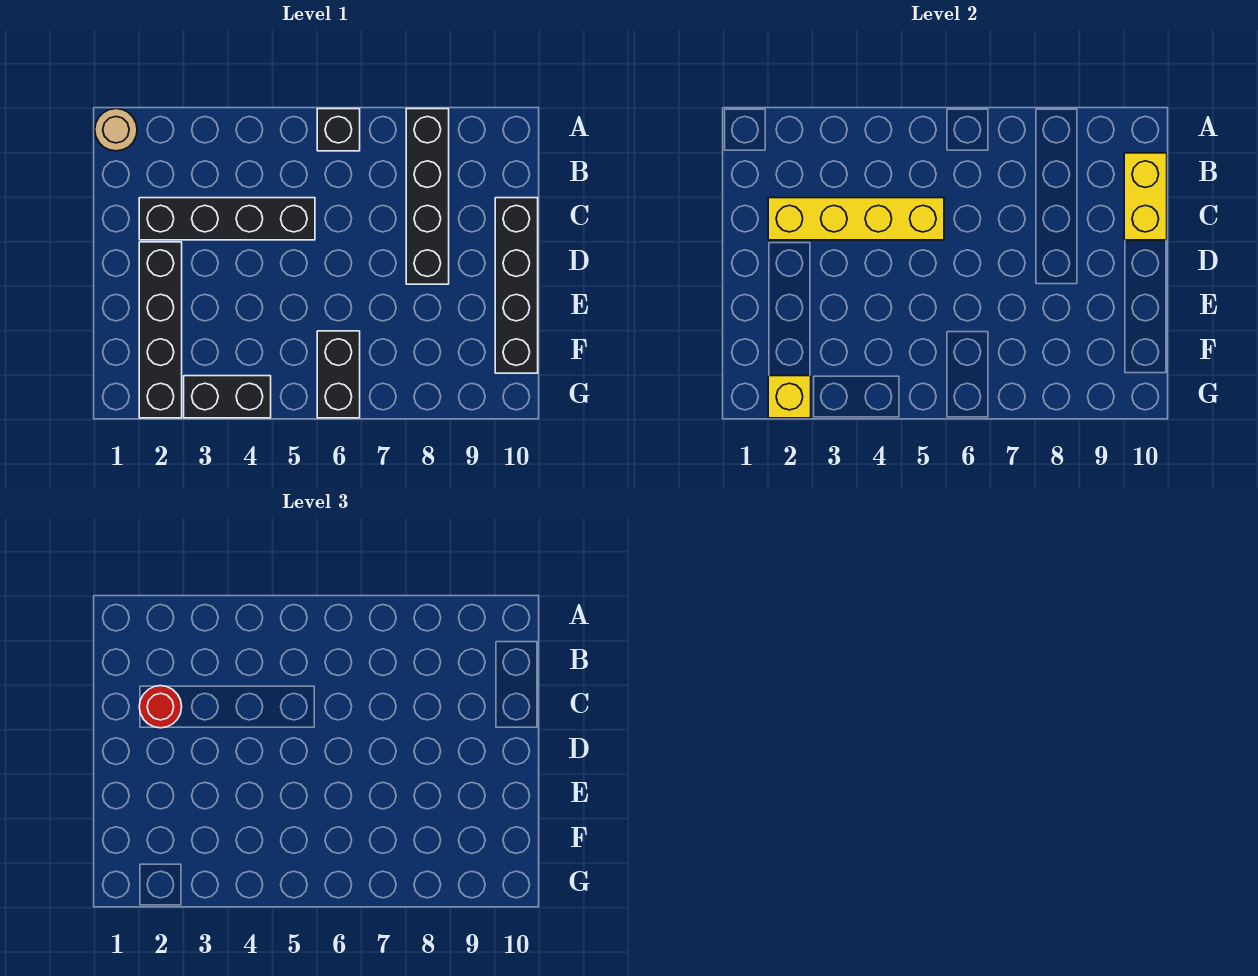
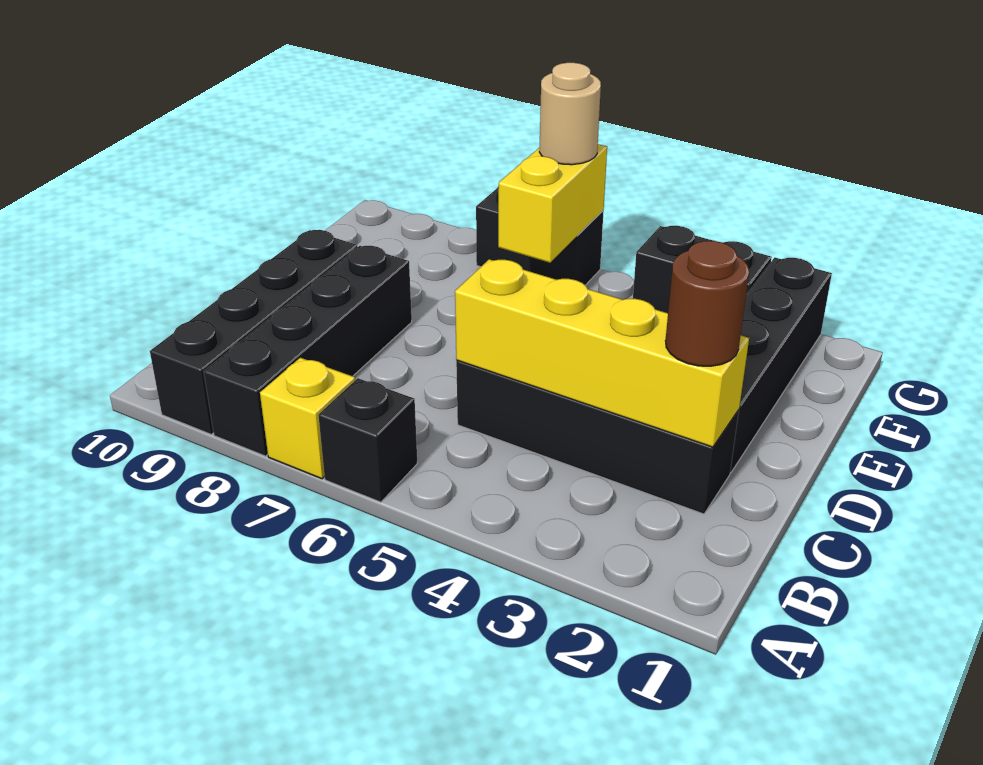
tan 1x1 round brick [95,109,137,151] -> tan 1x1 round brick moved to [539,63,601,165]
yellow 1x2 brick [1124,153,1167,240] -> yellow 1x2 brick moved to [498,144,607,263]
red 1x1 round brick [139,686,182,728] -> brown 1x1 round brick [665,241,749,366]
black 1x4 brick [495,198,538,373] -> black 1x4 brick moved to [150,230,357,434]
black 1x2 brick [317,331,360,418] -> black 1x2 brick turned to [476,186,604,285]
yellow 1x1 brick [768,376,811,418] -> yellow 1x1 brick moved to [260,358,355,479]

